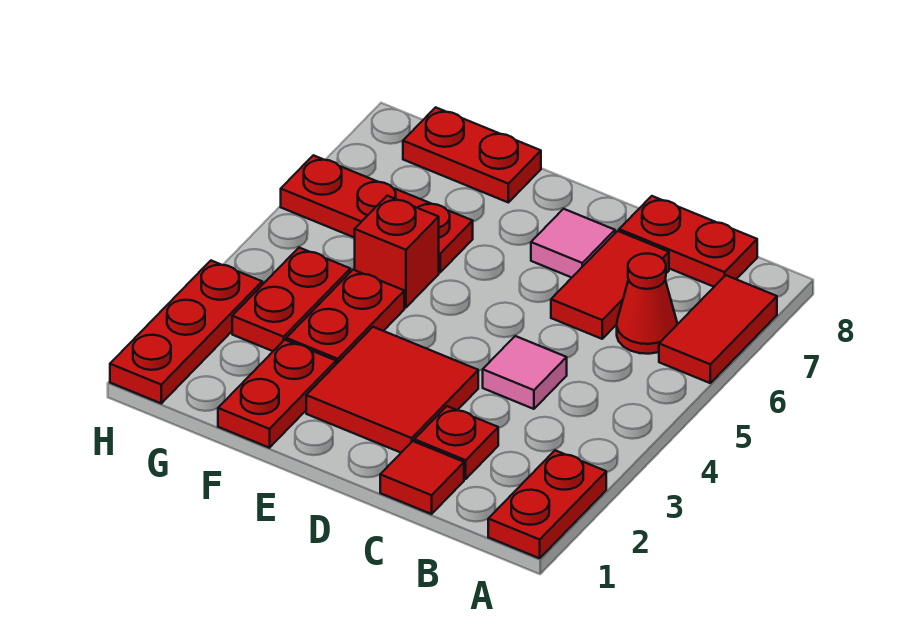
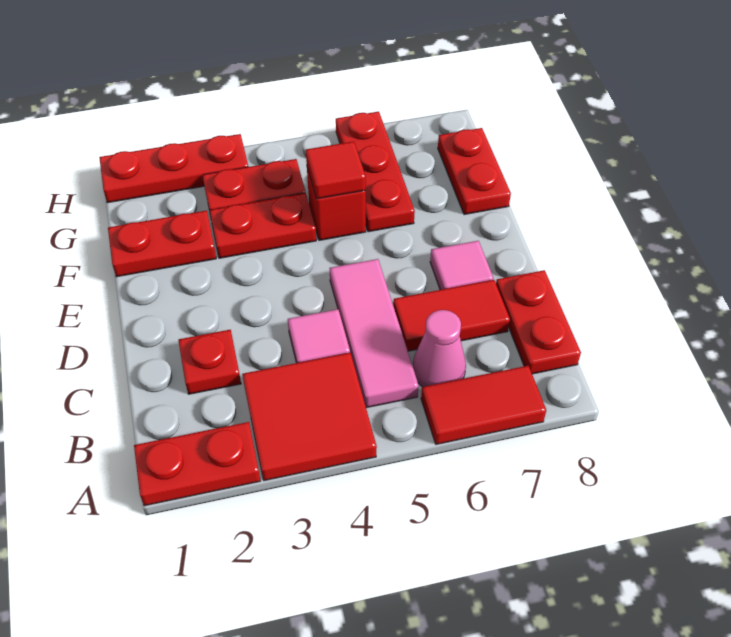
none -> pink 1x3 tile [330,259,419,408]
red 1x1 cone [617,254,677,354] -> pink 1x1 cone [413,310,466,387]
red 1x1 tile [380,441,464,514] -> red 1x1 tile moved to [306,142,366,199]
red 2x2 tile [306,327,478,453] -> red 2x2 tile moved to [242,353,377,481]

